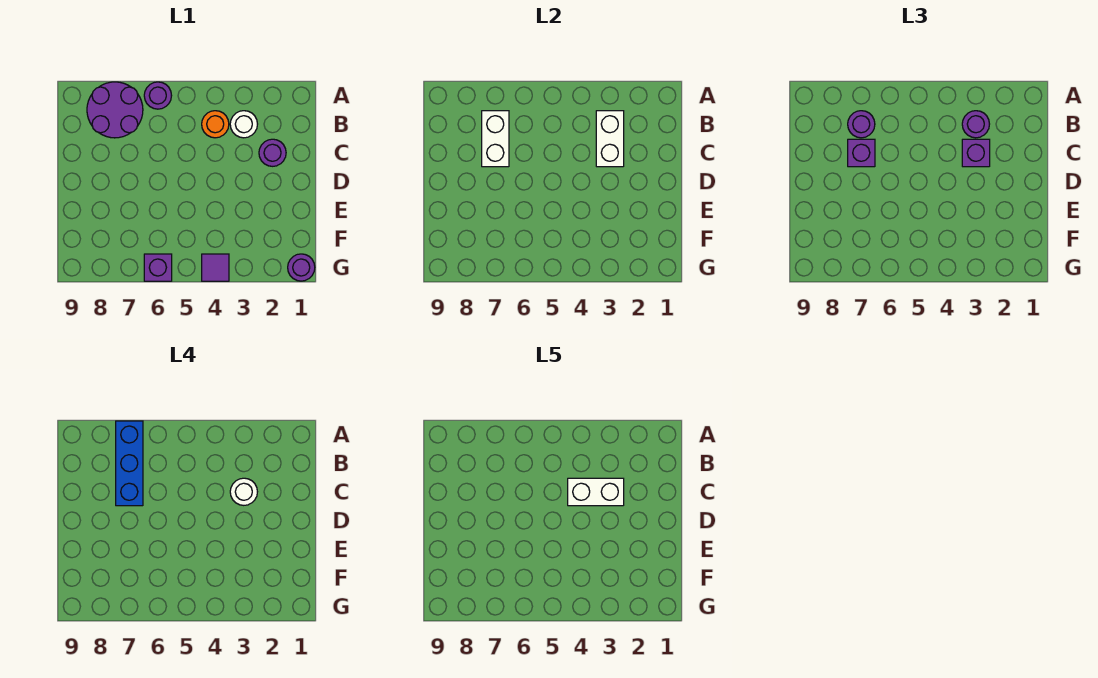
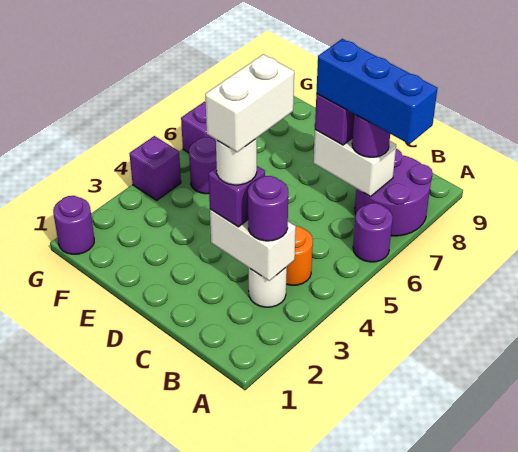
purple 1x1 round brick [259,139,286,166] -> purple 1x1 round brick moved to [189,137,217,194]
purple 1x1 tile [202,254,229,281] -> purple 1x1 brick [129,136,181,200]

